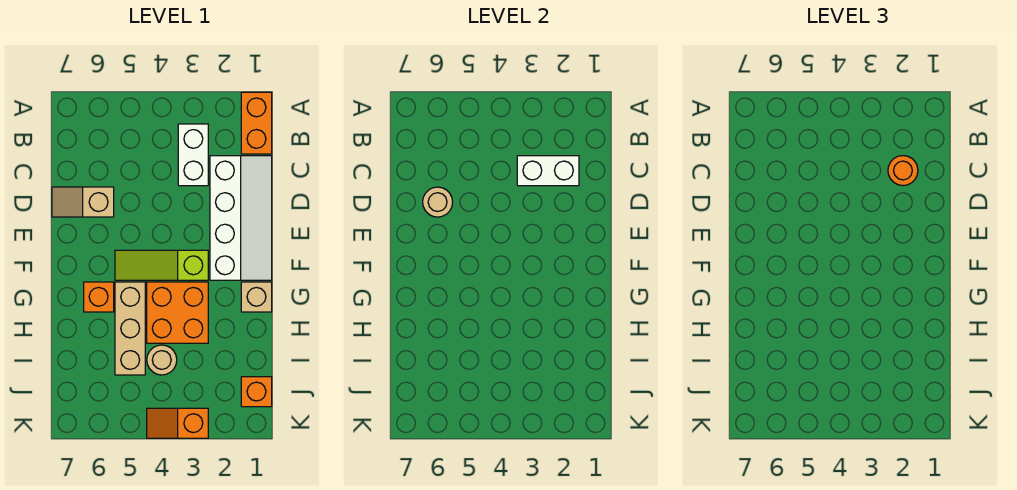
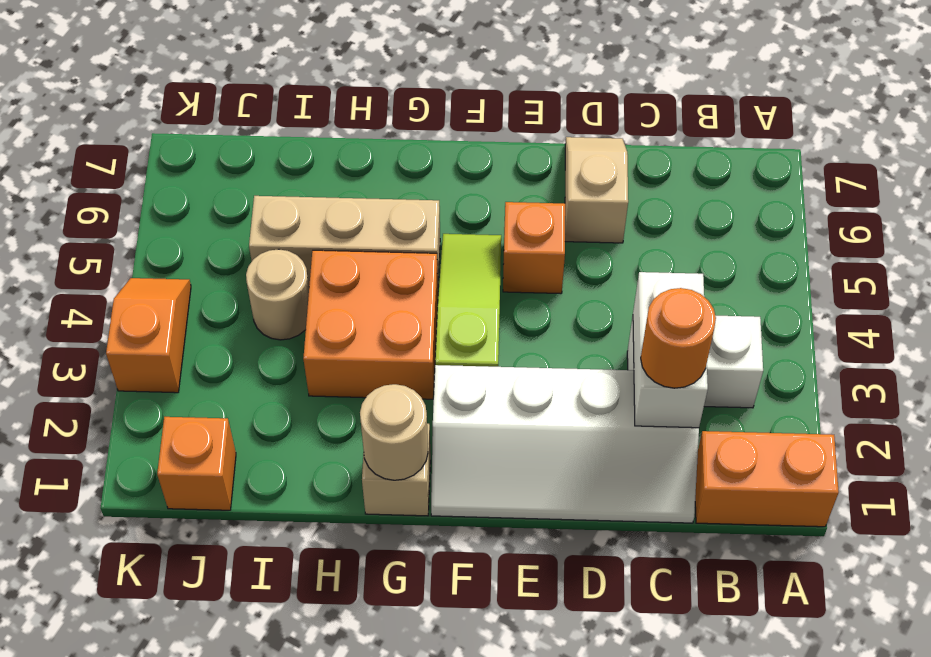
tan 1x1 round brick [423,187,453,217] -> tan 1x1 round brick moved to [360,384,428,480]
orange 1x1 brick [84,282,114,312] -> orange 1x1 brick moved to [503,202,565,294]

